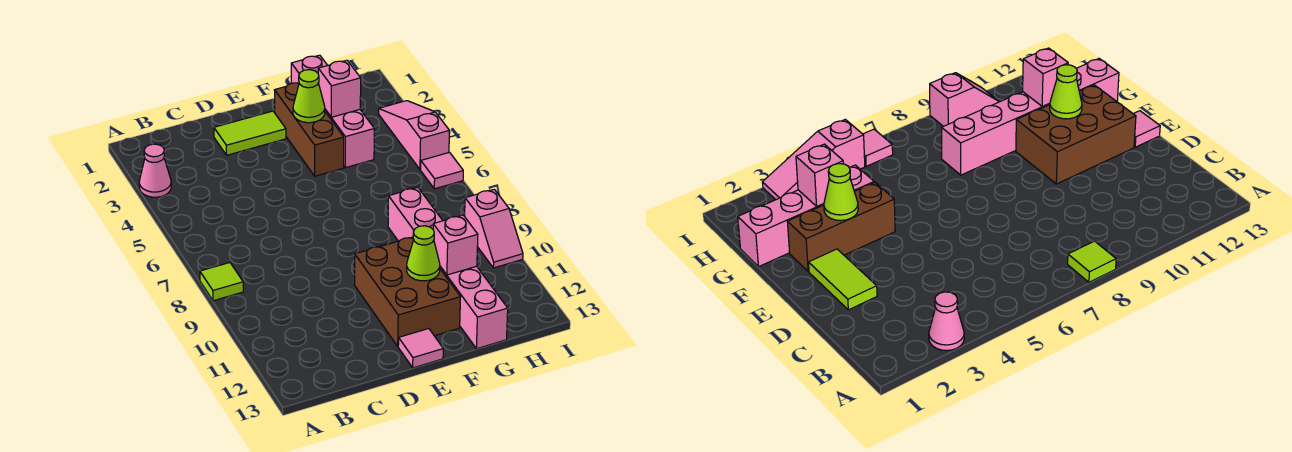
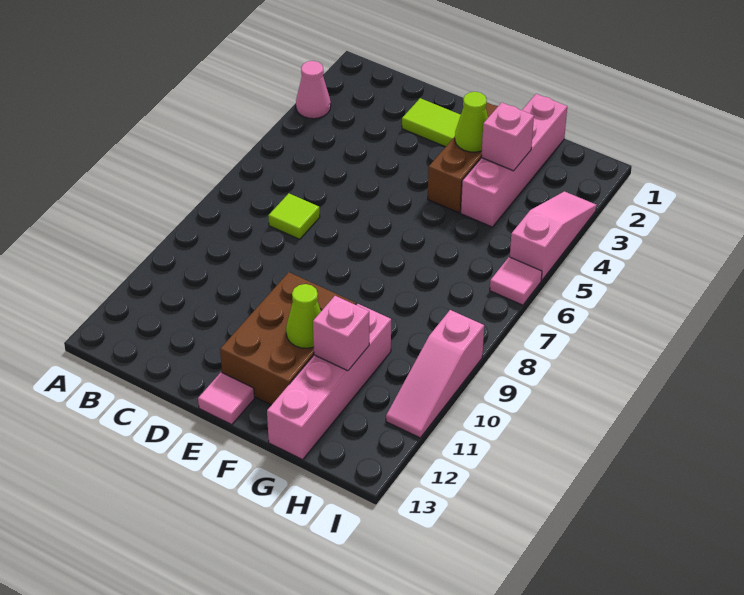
lime 1x1 tile [200,263,243,301] -> lime 1x1 tile moved to [268,194,320,239]
pink 1x6 brick [388,187,508,349] -> pink 1x4 brick [267,304,391,460]
pink 1x2 slope [465,189,523,268] -> pink 1x3 slope [386,310,484,438]

